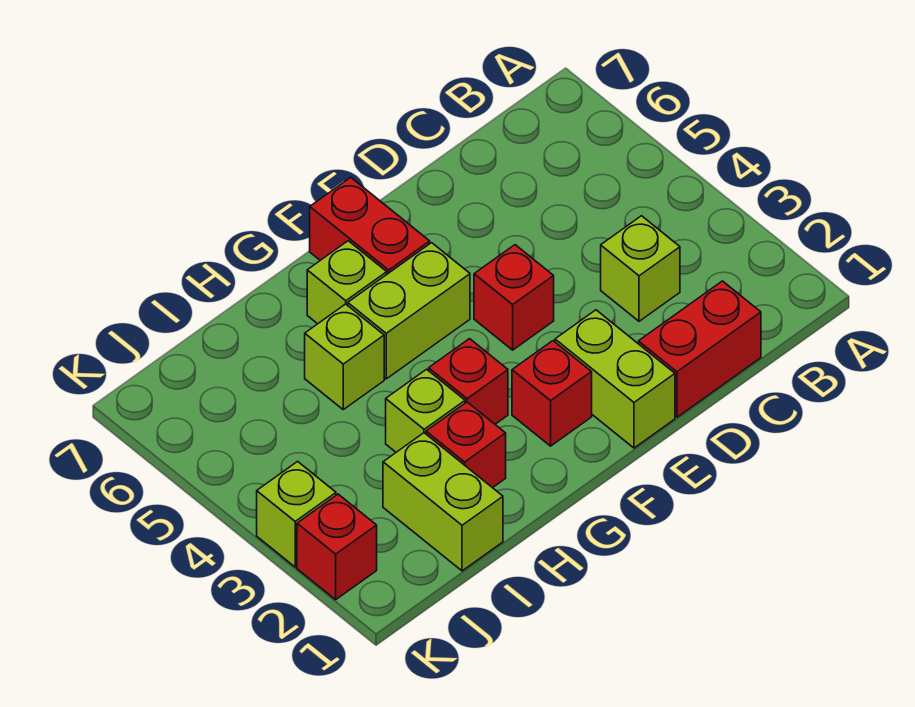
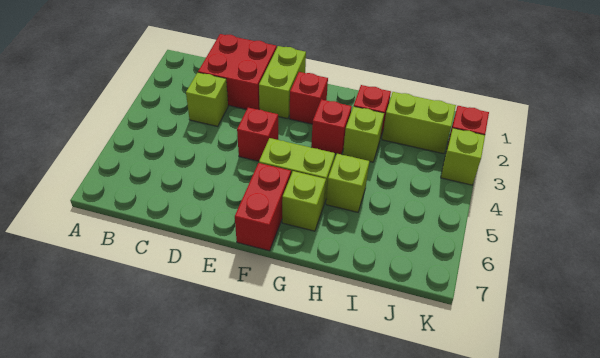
red 1x2 brick [639,281,761,417] -> red 2x2 brick [198,34,277,110]
lime 1x2 brick [383,433,503,571] -> lime 1x2 brick turned to [382,92,456,154]

